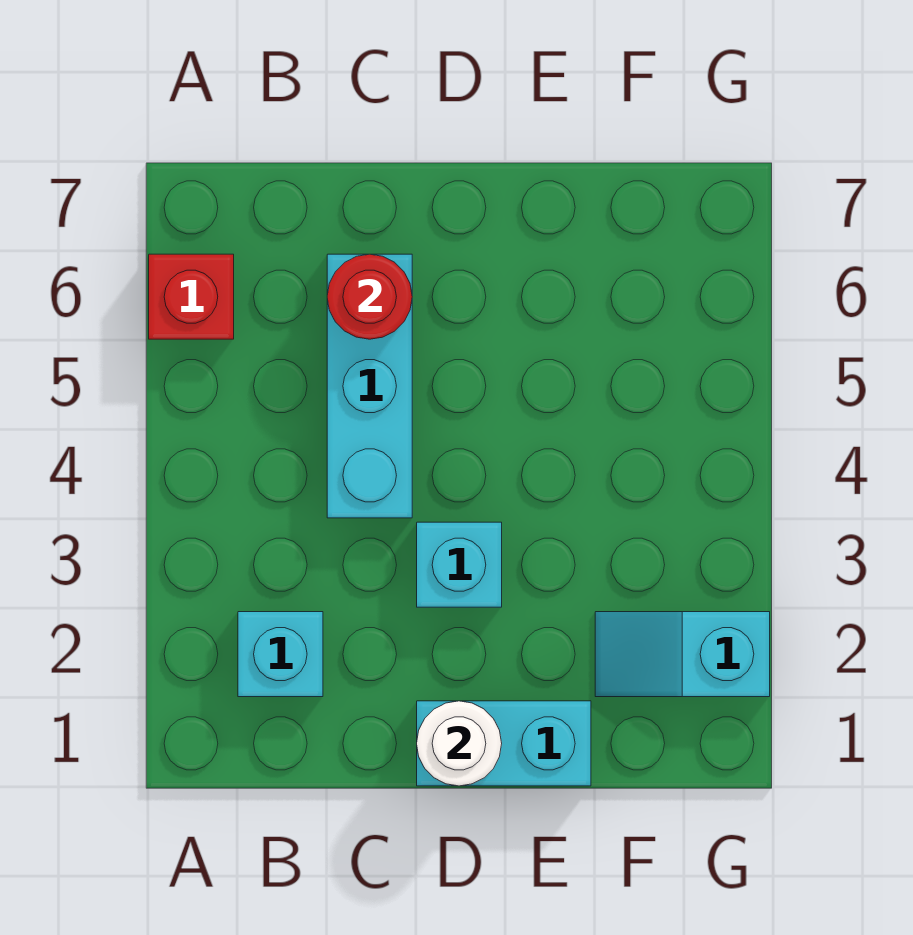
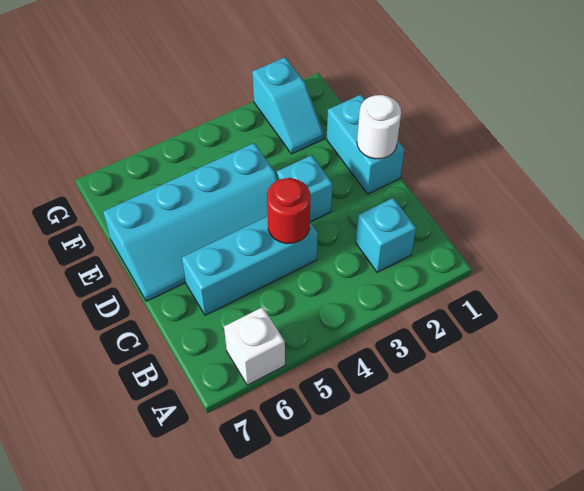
red 1x1 brick [149,254,234,339] -> white 1x1 brick [224,307,285,385]
red 1x1 round brick [327,254,412,339] -> red 1x1 round brick moved to [267,178,311,244]
none -> cyan 2x4 slope [103,143,278,301]

